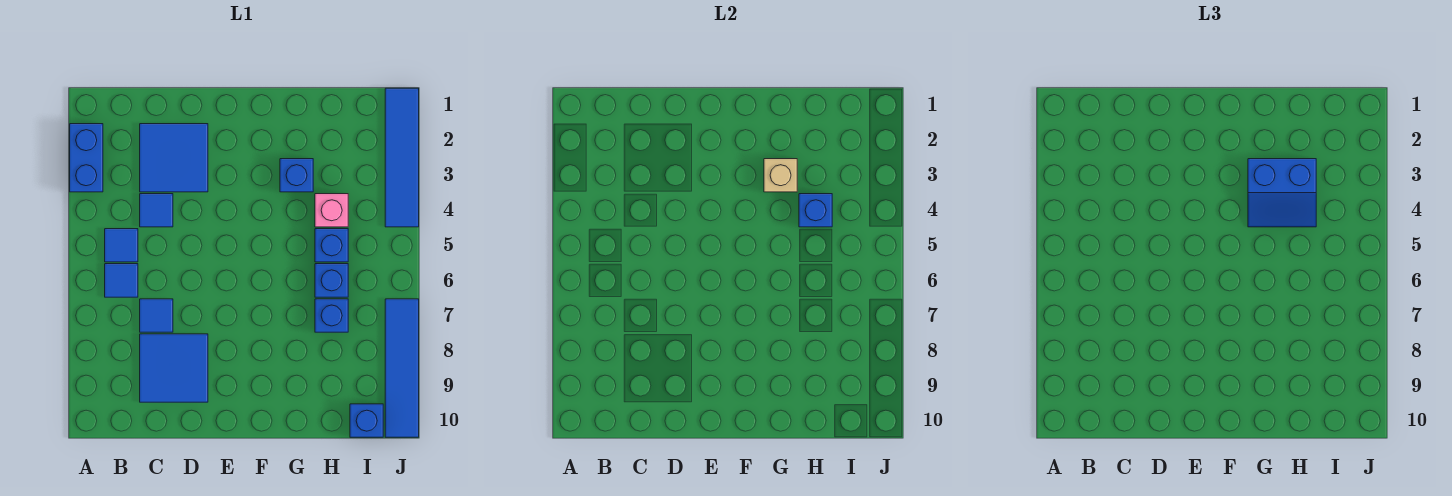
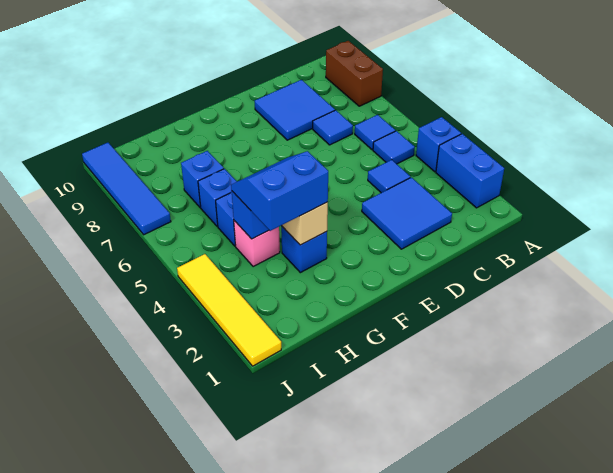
none -> brown 1x2 brick [326,41,383,106]
blue 1x1 brick [350,404,383,437] -> blue 1x1 brick moved to [416,117,461,172]
blue 1x4 tile [385,88,419,227] -> yellow 1x4 tile [177,254,281,366]

